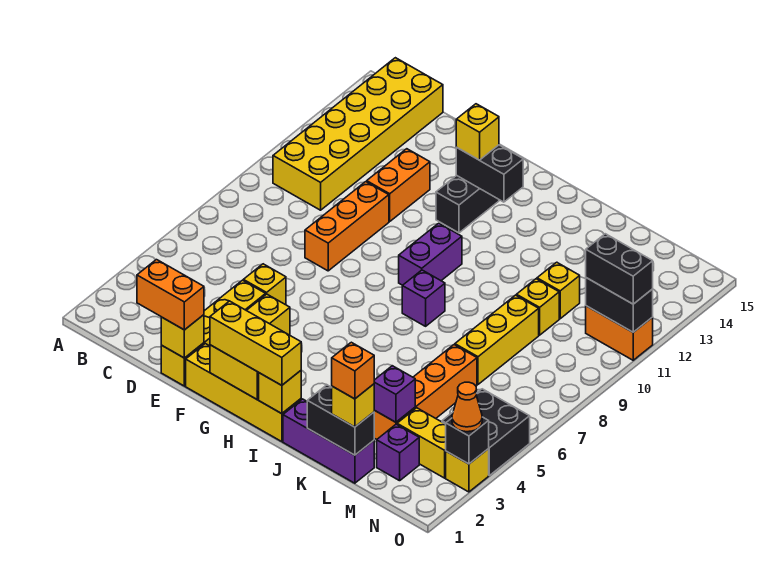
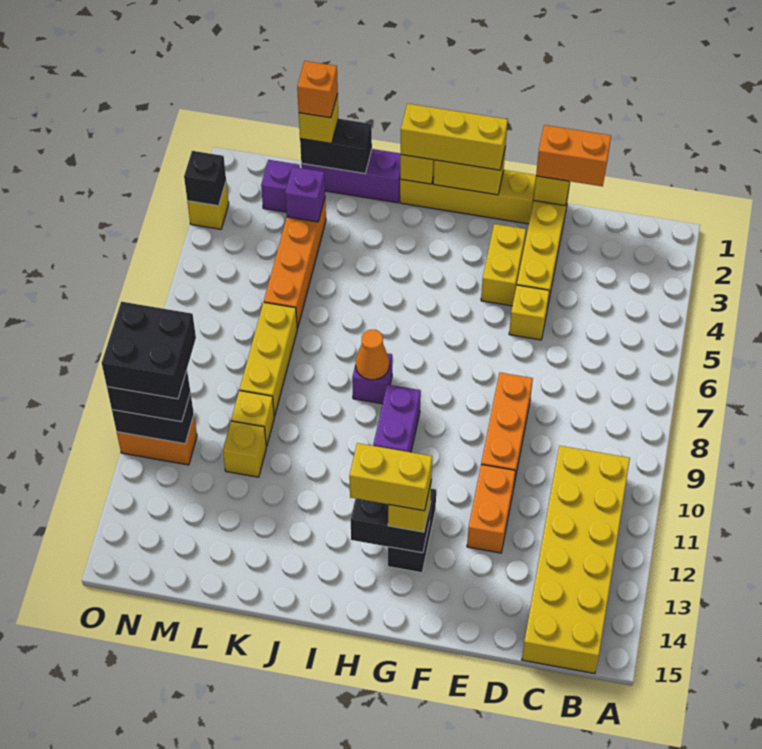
yellow 1x2 brick [397,408,446,478] -> yellow 1x2 brick moved to [349,443,432,511]
black 2x2 brick [442,389,530,475] -> black 2x2 brick moved to [102,302,196,399]
orange 1x1 cone [452,382,482,432] -> orange 1x1 cone moved to [355,330,389,380]

